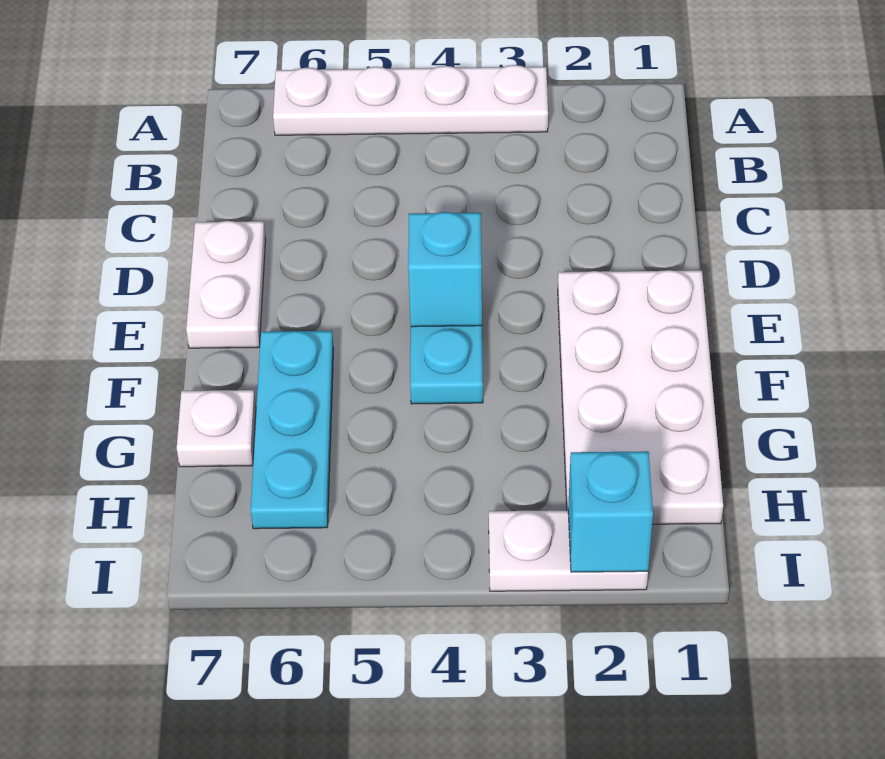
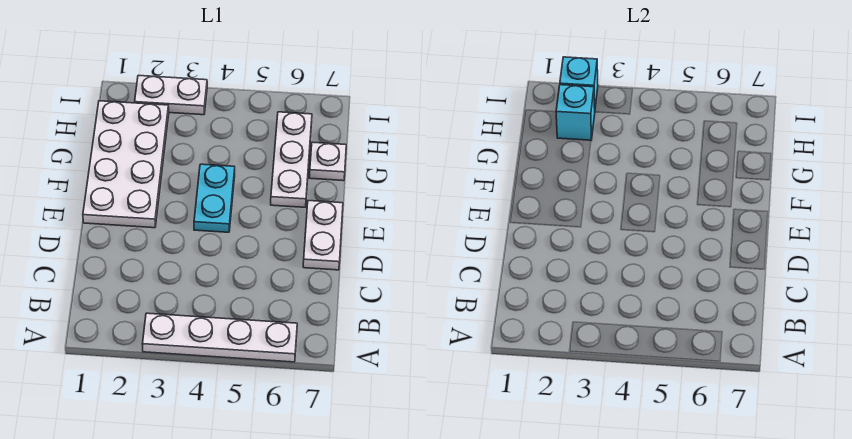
cyan 1x1 brick [408,212,482,327] -> cyan 1x1 brick moved to [556,85,595,140]
cyan 1x3 plate [251,331,333,529] -> white 1x3 plate [271,112,312,207]

